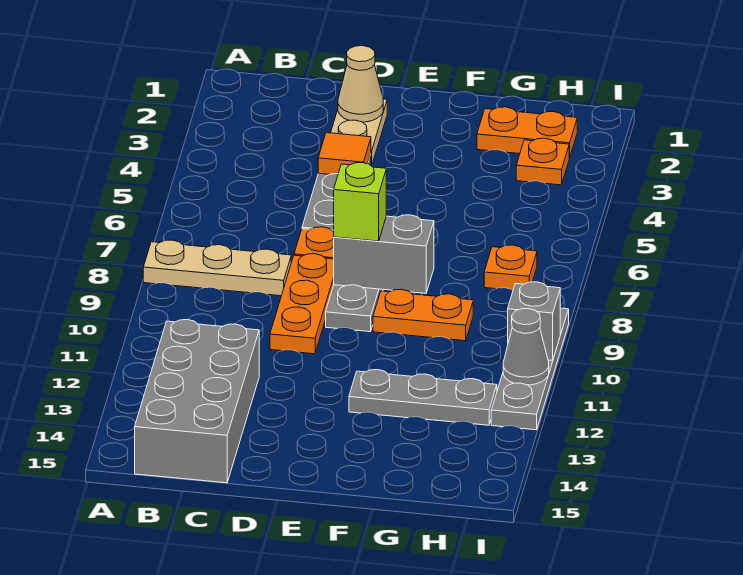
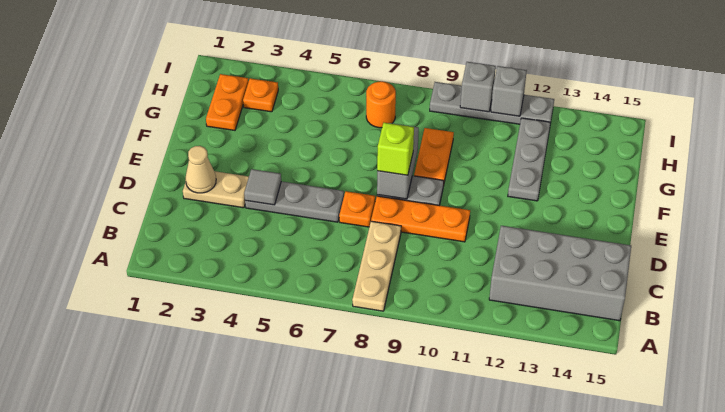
orange 1x1 tile [318,133,371,175] -> grey 1x1 tile [244,169,281,205]
orange 1x1 plate [484,245,537,290] -> orange 1x1 round brick [366,81,396,128]
grey 1x1 cone [503,309,549,385] -> grey 1x1 brick [491,66,527,116]

